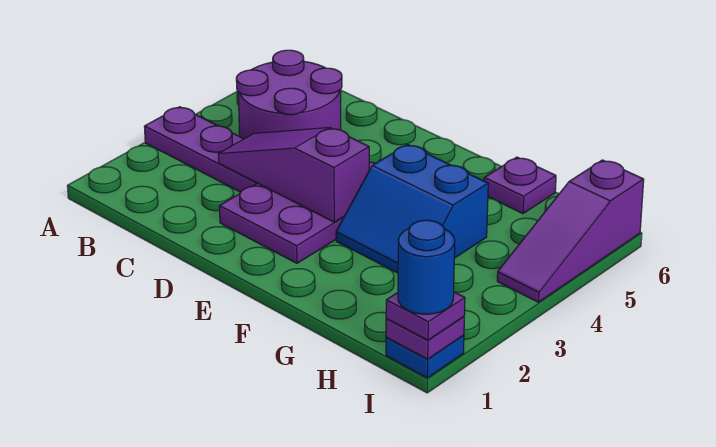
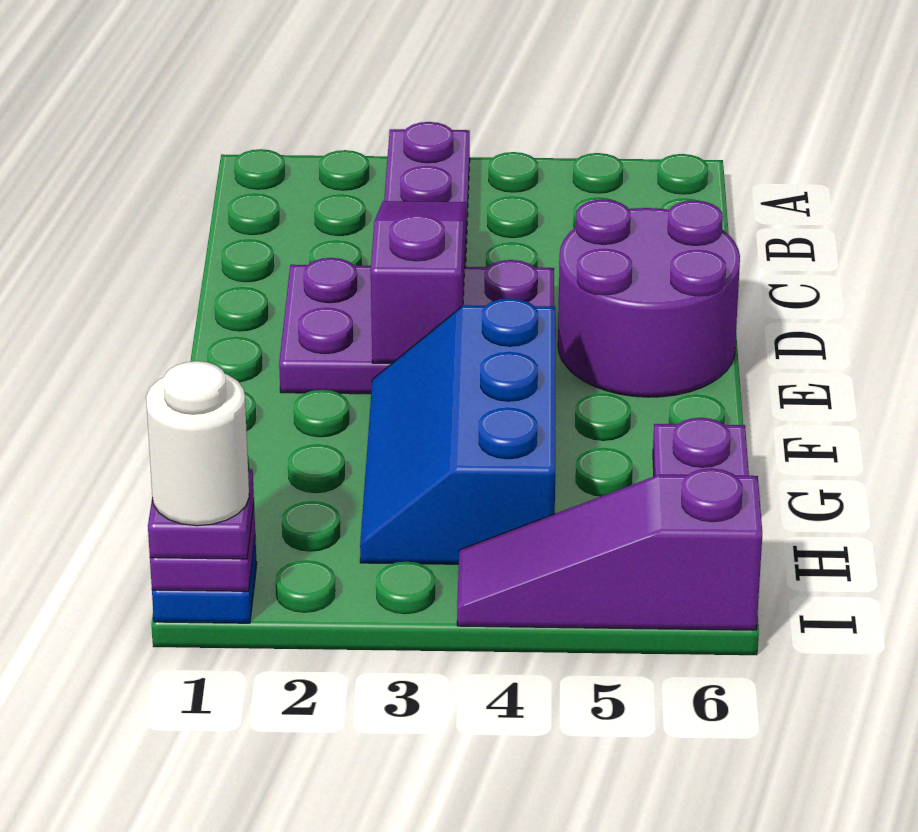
purple 2x2 round brick [236,50,342,139] -> purple 2x2 round brick moved to [558,200,740,397]
blue 2x2 slope [336,144,488,273] -> blue 2x3 slope [360,298,555,564]
blue 1x1 round brick [398,220,455,314] -> white 1x1 round brick [146,361,249,526]

